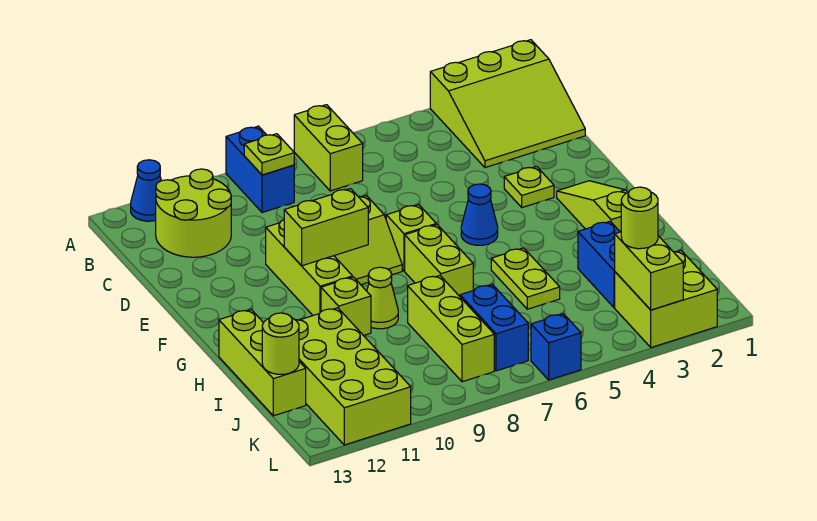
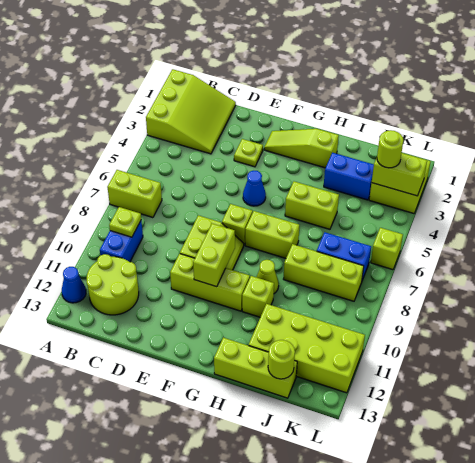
blue 1x2 brick [226,126,294,213] -> blue 1x2 brick turned to [100,221,143,262]
lime 1x2 plate [491,248,560,309] -> lime 1x2 brick [285,181,339,229]
blue 1x1 brick [531,314,581,380] -> lime 1x1 brick [371,228,403,270]

